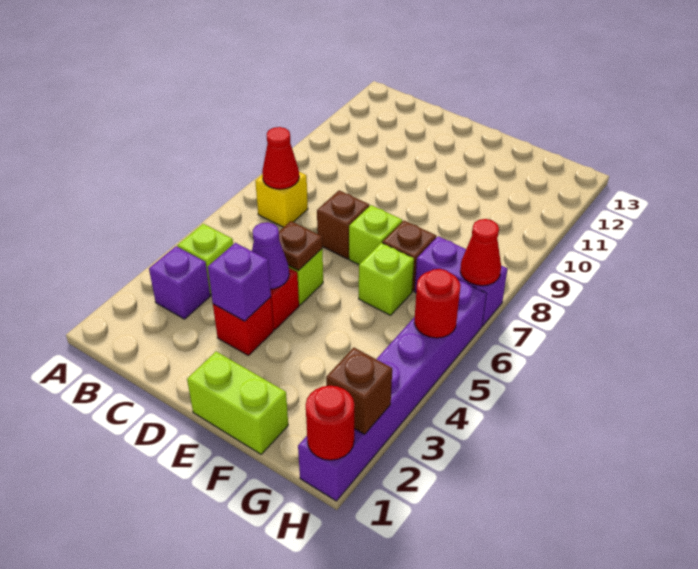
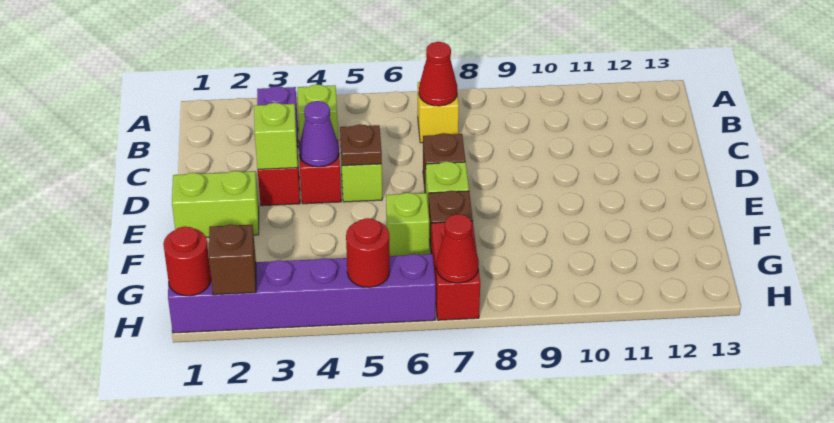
purple 1x1 brick [208,243,271,321] -> lime 1x1 brick [254,103,298,169]
lime 1x2 brick [187,352,288,454] -> lime 1x2 brick turned to [172,171,259,237]
purple 1x2 brick [415,236,508,326] -> red 1x2 brick [431,221,480,320]

